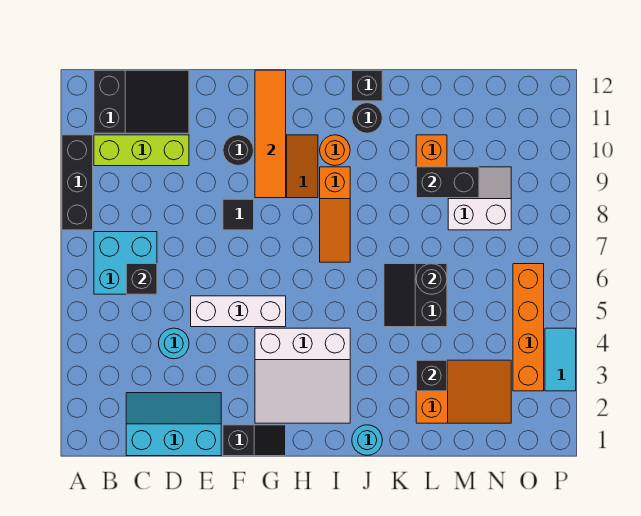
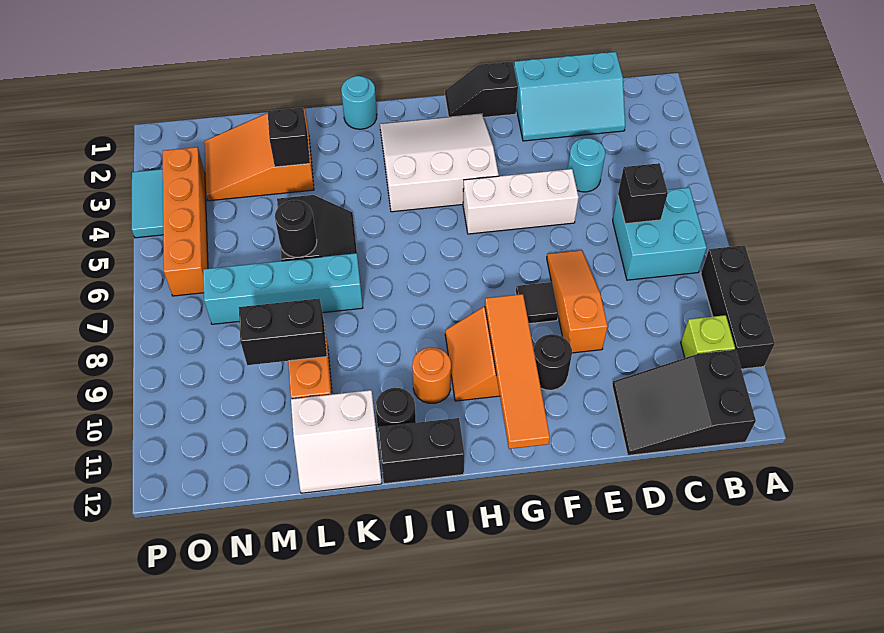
lime 1x3 brick [94,135,189,166] -> lime 1x1 brick [681,315,735,358]
orange 1x3 slope [320,167,350,262] -> orange 1x3 slope moved to [547,250,608,353]
black 1x1 brick [352,70,382,101] -> black 1x2 brick [378,418,464,484]
none -> cyan 1x4 brick [203,253,363,324]
white 2x2 slope [448,167,511,230] -> white 2x2 slope moved to [291,390,382,493]

